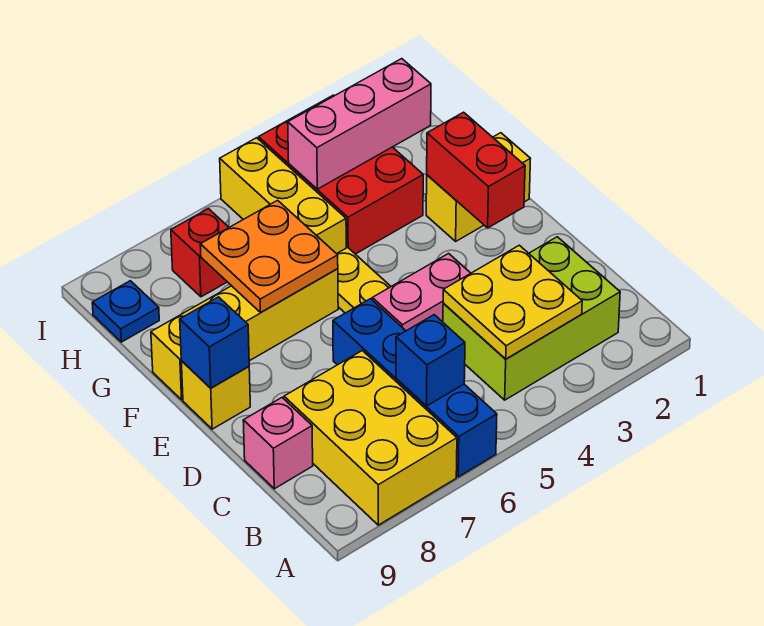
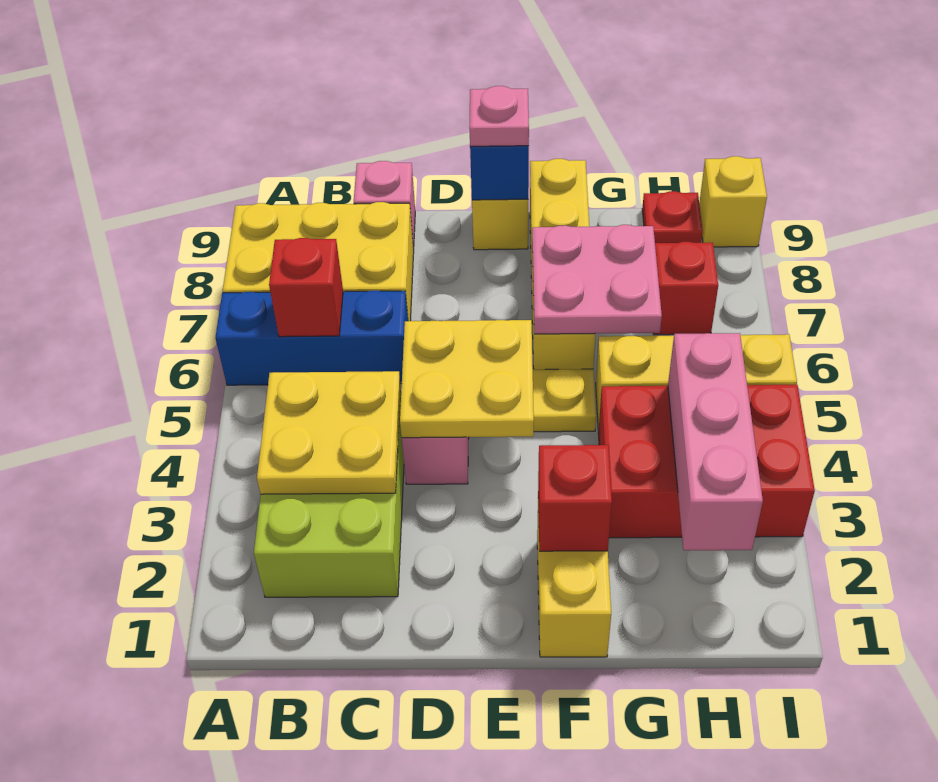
blue 1x4 brick [333,299,497,477] -> blue 1x3 brick [215,291,408,385]
blue 1x1 brick [396,315,465,406] -> red 1x1 brick [269,238,343,337]
none -> yellow 2x2 plate [400,320,534,438]
red 1x2 brick [427,112,525,228] -> red 1x1 brick [538,445,612,551]
none -> pink 1x1 plate [469,86,529,146]
orange 2x2 plate [200,200,338,313] -> pink 2x2 plate [532,225,662,334]
blue 1x1 plate [92,281,159,342] -> red 1x1 plate [642,191,703,243]
none -> yellow 1x1 brick [699,156,767,247]

